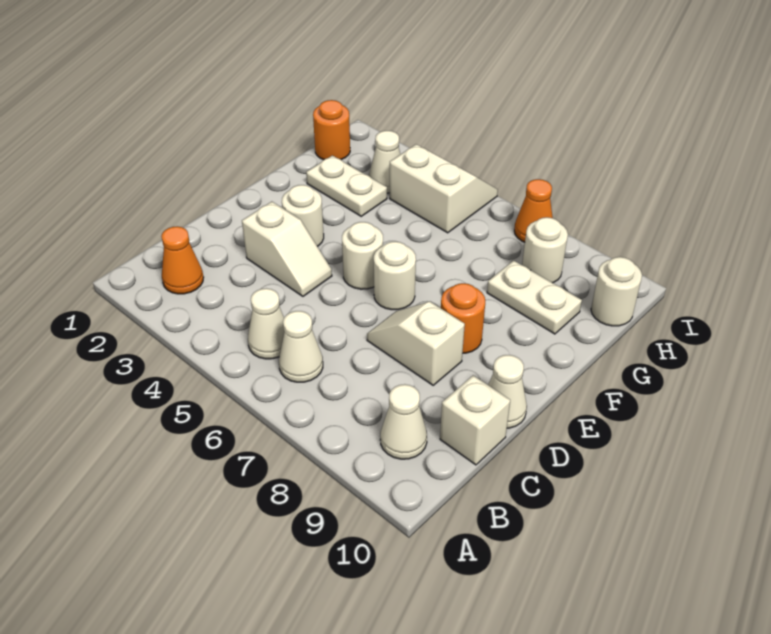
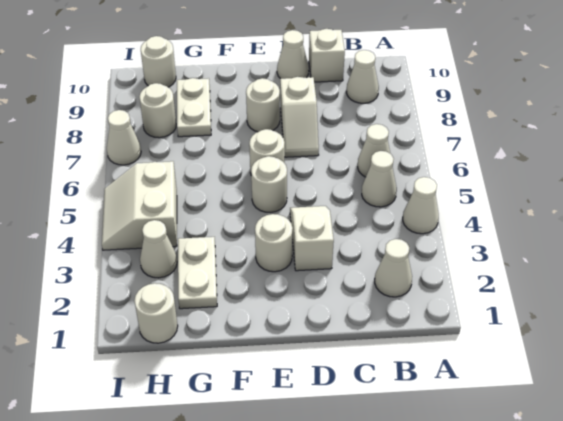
none -> white 1x1 cone [403,177,439,234]
orange 1x1 cone [161,226,204,294] -> white 1x1 cone [375,239,412,297]
orange 1x1 round brick [441,283,485,353] -> white 1x1 round brick [246,78,280,132]
orange 1x1 round brick [313,100,350,160] -> white 1x1 round brick [134,283,178,343]
orange 1x1 cone [514,179,553,242] -> white 1x1 cone [107,110,141,165]

